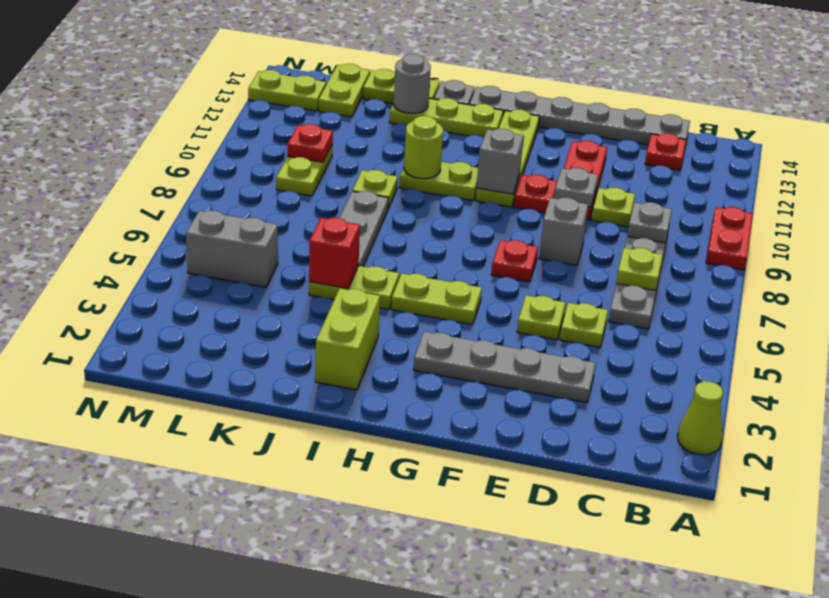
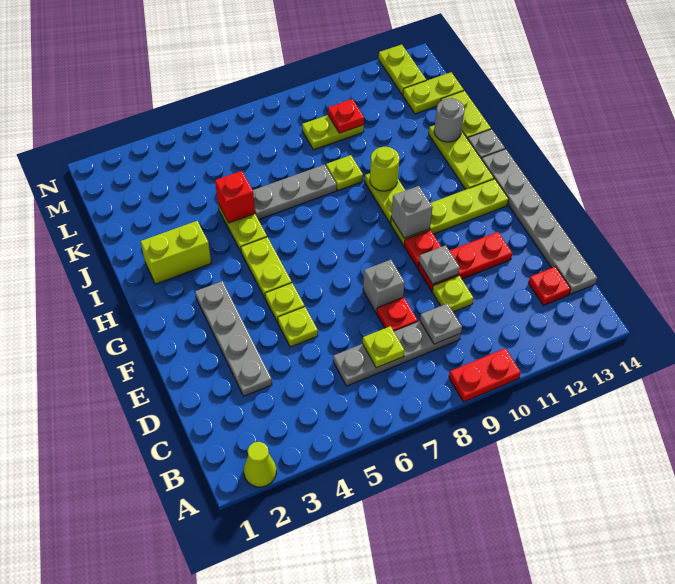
lime 1x1 plate [560,303,608,347] -> lime 1x1 plate moved to [265,283,305,322]
red 1x1 plate [491,240,538,282] -> red 1x1 plate moved to [377,297,418,331]
grey 1x2 brick [186,210,278,287] -> none

